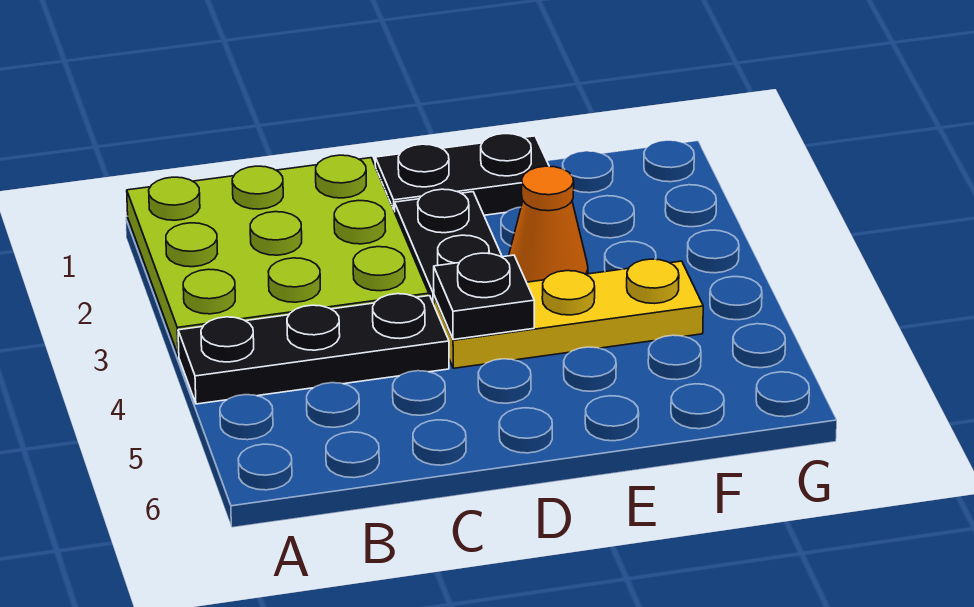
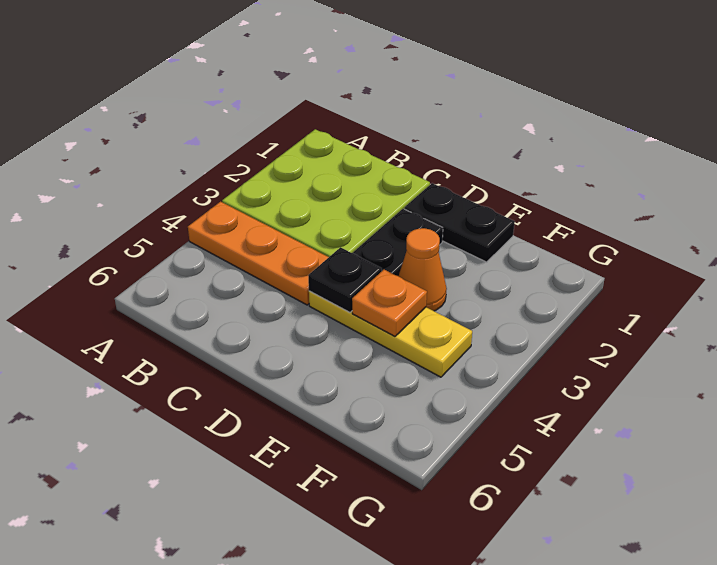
black 1x3 plate [178,294,449,404] -> orange 1x3 plate [188,202,329,305]
none -> orange 1x1 plate [352,270,427,336]

